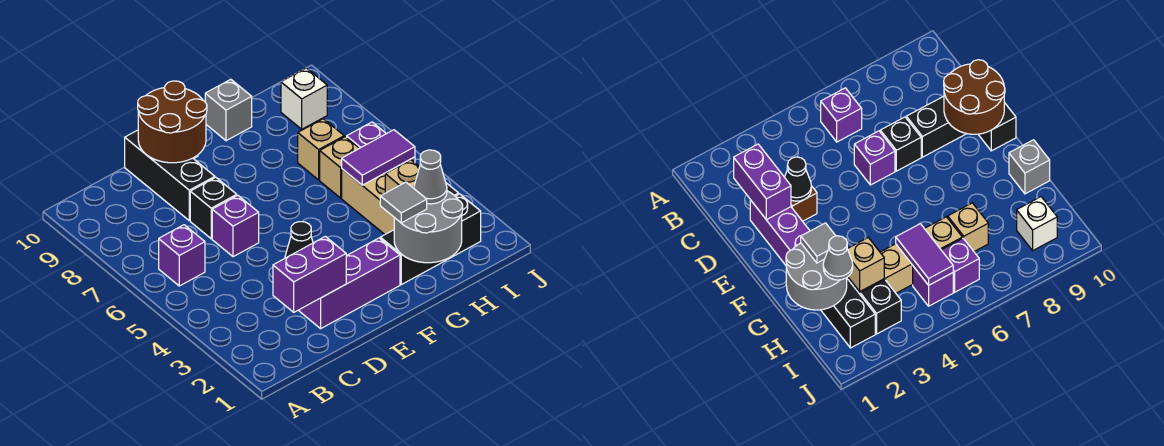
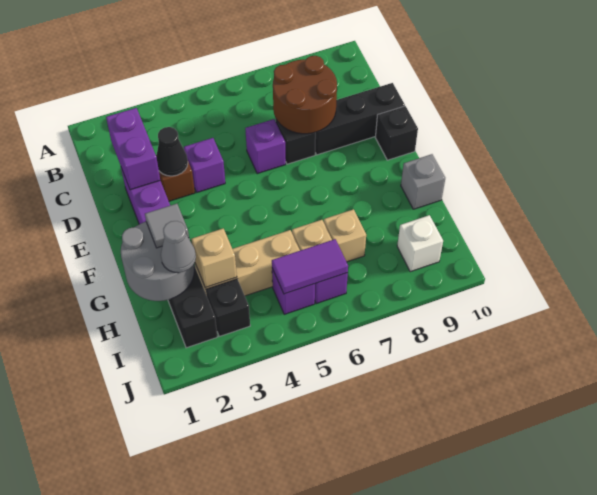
purple 1x1 brick [159,225,205,286] -> purple 1x1 brick moved to [184,138,225,192]
brown 2x2 round brick [138,81,207,163] -> brown 2x2 round brick moved to [273,56,337,134]
purple 1x2 tile [342,130,415,185] -> purple 1x2 tile turned to [272,239,348,294]

